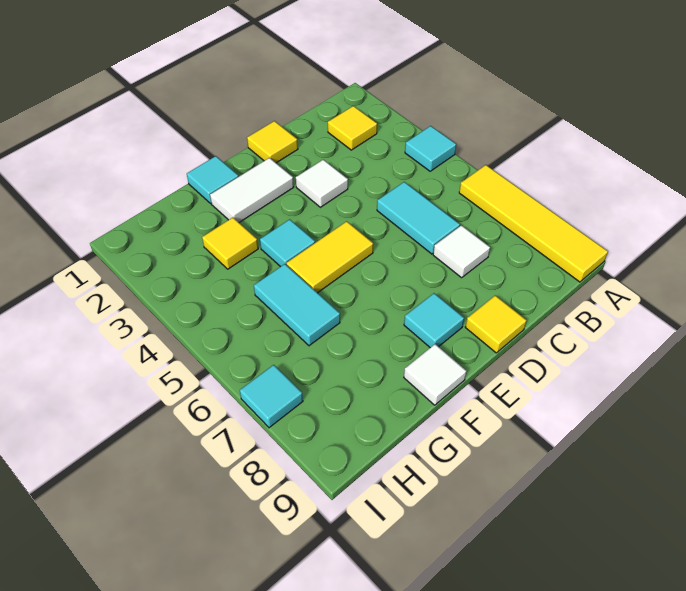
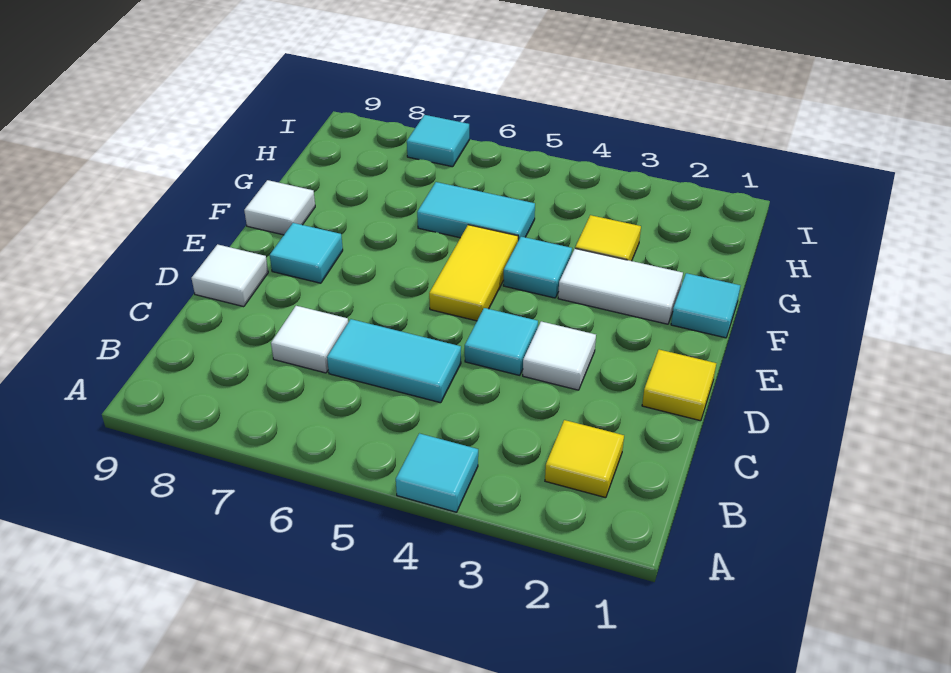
yellow 1x4 tile [459,165,608,282] -> none
none -> cyan 1x1 tile [465,308,538,375]
yellow 1x1 tile [465,295,527,353] -> white 1x1 tile [192,244,268,307]
white 1x2 tile [210,158,294,222] -> white 1x2 tile turned to [558,249,683,324]

